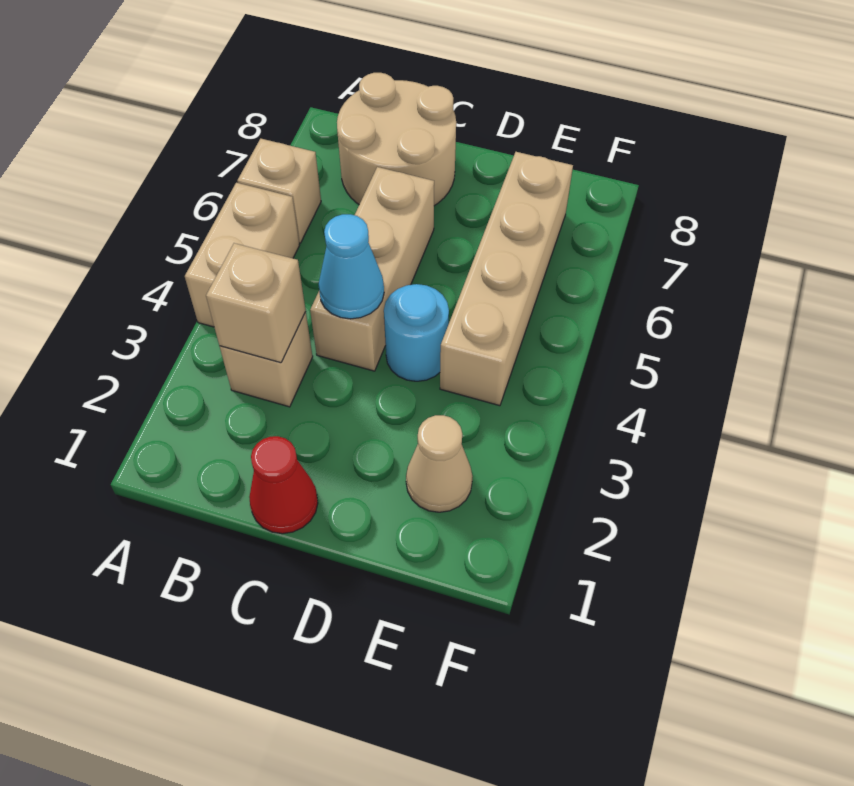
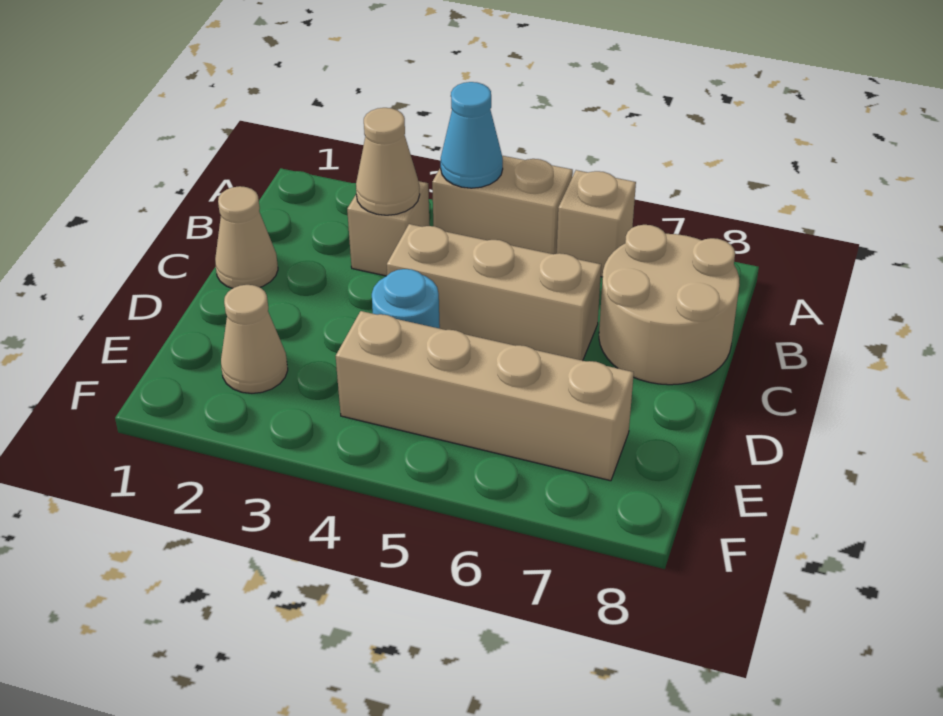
tan 1x1 brick [206,243,306,363] -> tan 1x1 cone [356,108,420,215]
red 1x1 cone [249,436,318,534] -> tan 1x1 cone [215,186,278,288]
cyan 1x1 cone [318,214,384,319] -> cyan 1x1 cone moved to [441,82,503,188]

